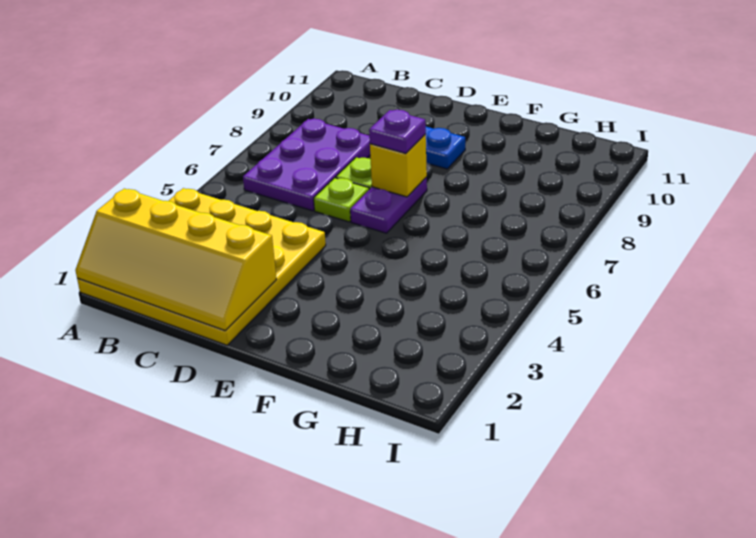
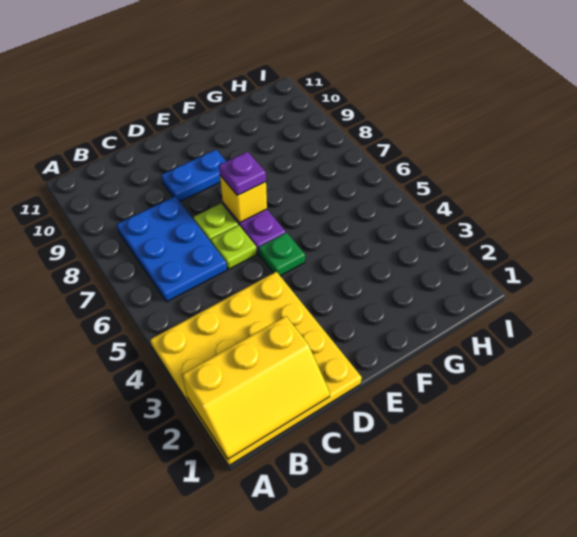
yellow 2x4 slope [75,189,276,331] -> yellow 2x3 slope [182,316,330,459]
purple 2x3 plate [243,119,370,211] -> blue 2x3 plate [117,196,227,302]
none -> green 1x1 plate [259,233,305,276]

